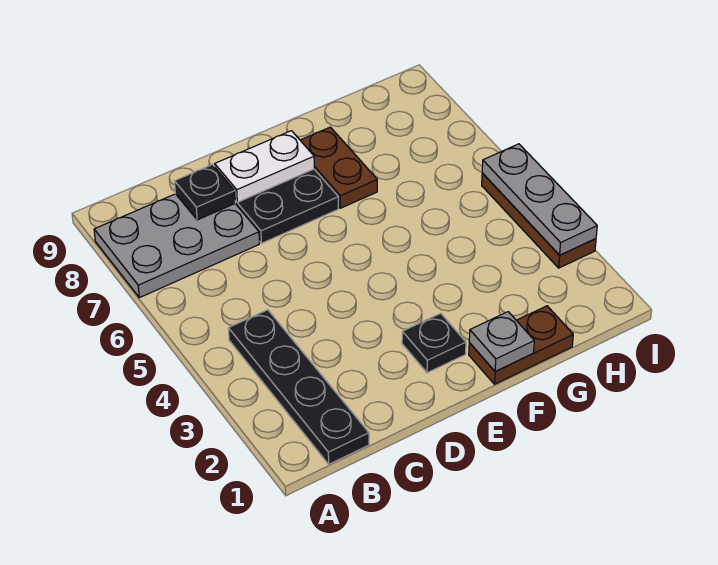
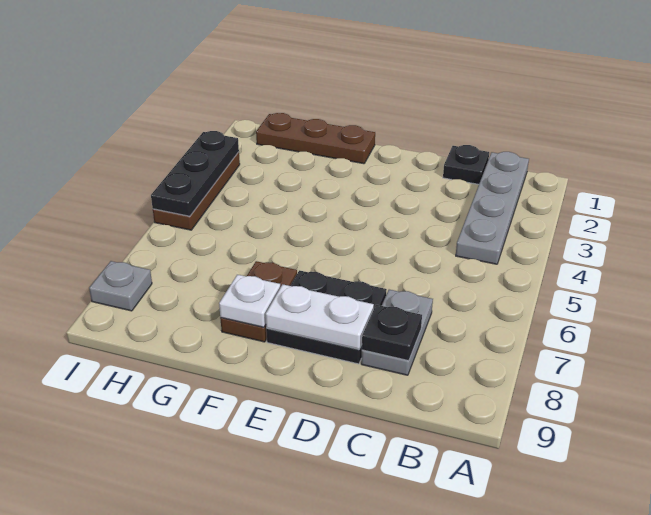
grey 2x3 plate [94,194,259,298] -> grey 1x2 plate [361,290,433,375]
black 1x4 plate [228,310,369,464] -> grey 1x4 plate [456,152,529,264]
black 1x1 plate [402,313,466,373] -> black 1x1 plate moved to [443,145,489,184]
brown 1x2 plate [469,306,573,384] -> brown 1x3 plate [256,113,375,164]
grey 1x1 plate [469,312,534,372] -> grey 1x1 plate moved to [89,261,152,311]
none -> white 1x1 plate [219,275,280,327]
grey 1x3 plate [482,144,597,255] -> black 1x3 plate [151,131,239,216]

